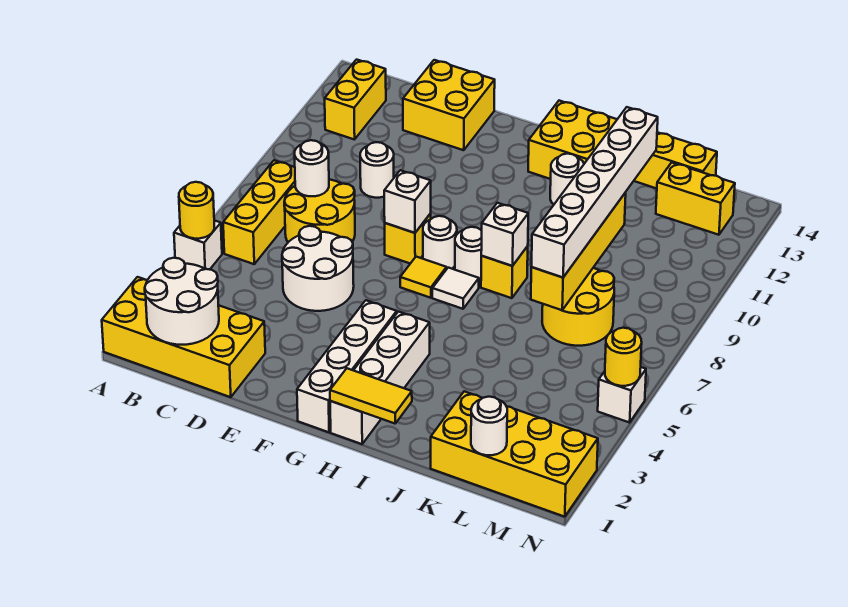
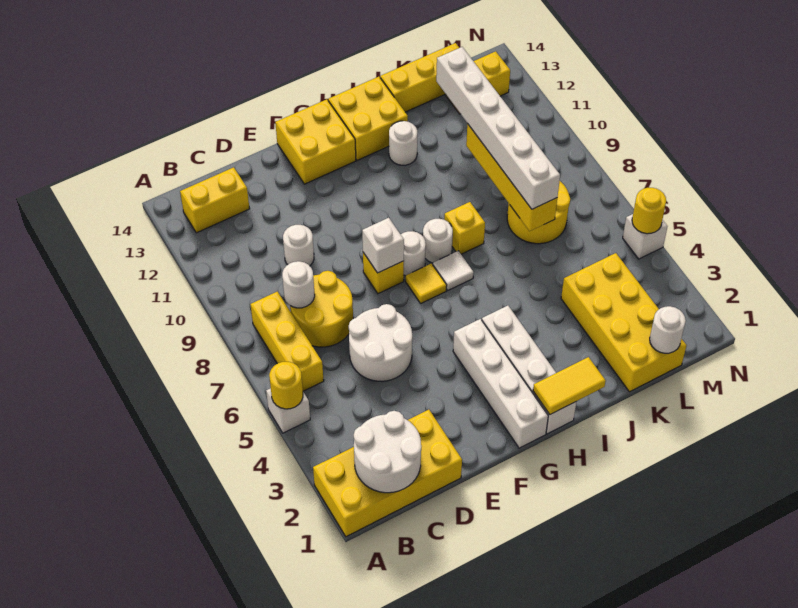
yellow 1x2 brick [325,60,386,140] -> yellow 1x2 brick turned to [180,167,250,233]
yellow 2x2 brick [403,60,495,150] -> yellow 2x2 brick moved to [275,99,356,184]
white 1x1 brick [481,203,528,266] -> none
yellow 2x4 brick [431,391,598,517] -> yellow 2x4 brick turned to [561,253,686,392]

